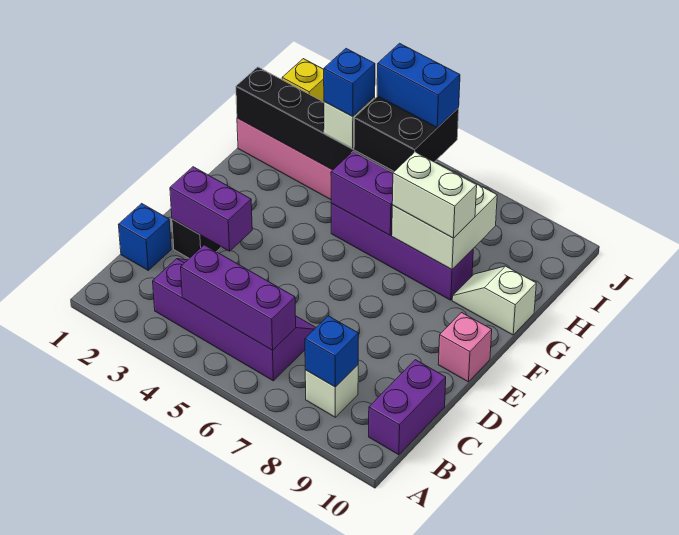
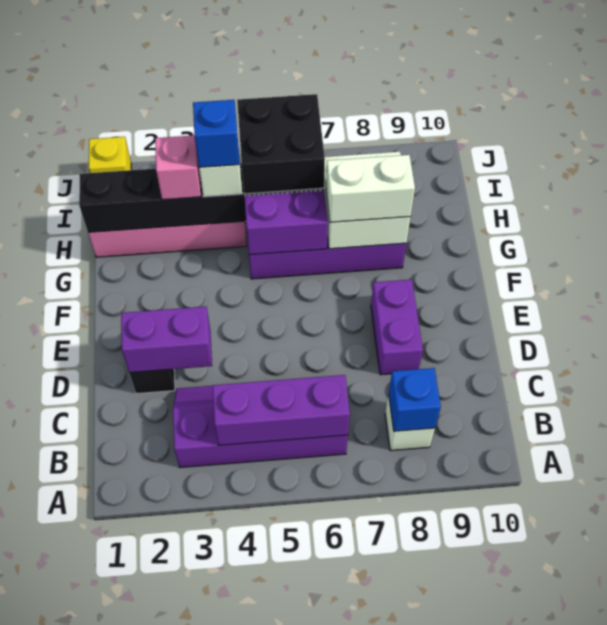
purple 1x2 brick [369,360,446,455] -> purple 1x2 brick moved to [371,279,423,375]
blue 1x1 brick [119,204,171,270] -> none
pink 1x1 brick [438,313,492,382] -> pink 1x1 brick moved to [155,135,201,200]
white 1x2 slope [452,266,536,335] -> none
blue 1x2 brick [377,43,460,128] -> none

